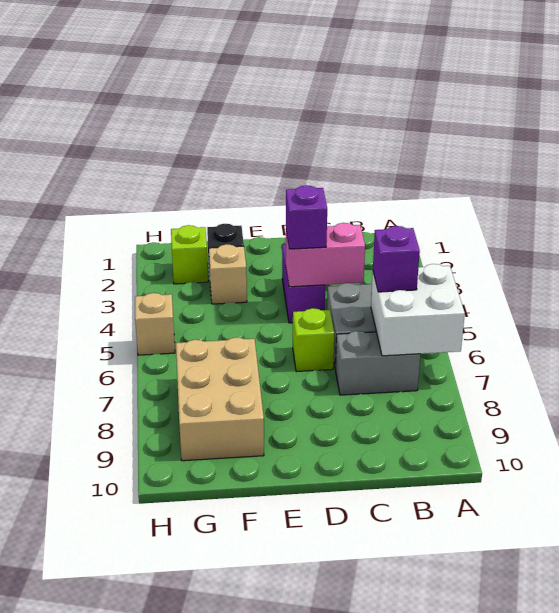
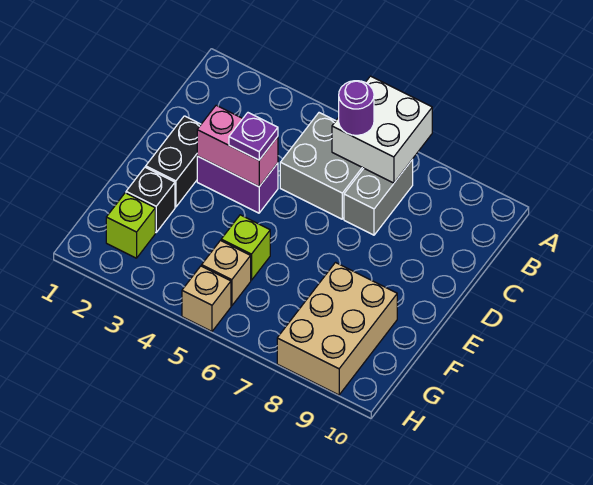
purple 1x1 brick [373,226,420,292] -> purple 1x1 round brick [339,81,374,135]
pink 1x2 brick [286,223,365,287] -> pink 1x2 brick turned to [197,105,278,187]
none -> black 1x2 brick [146,116,201,207]
purple 1x1 brick [286,185,327,249] -> purple 1x1 plate [229,113,278,160]
lime 1x1 brick [293,308,334,372] -> lime 1x1 brick moved to [221,215,270,280]
tan 1x1 brick [209,244,247,304] -> tan 1x1 brick moved to [202,241,251,306]
tan 2x3 brick [176,337,264,461] -> tan 2x3 brick turned to [277,263,397,395]

